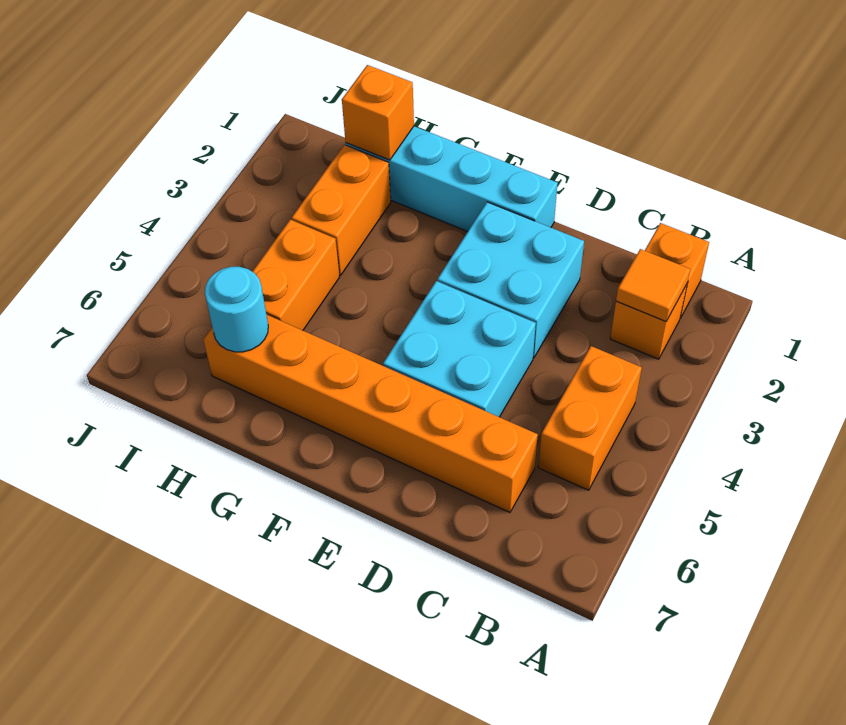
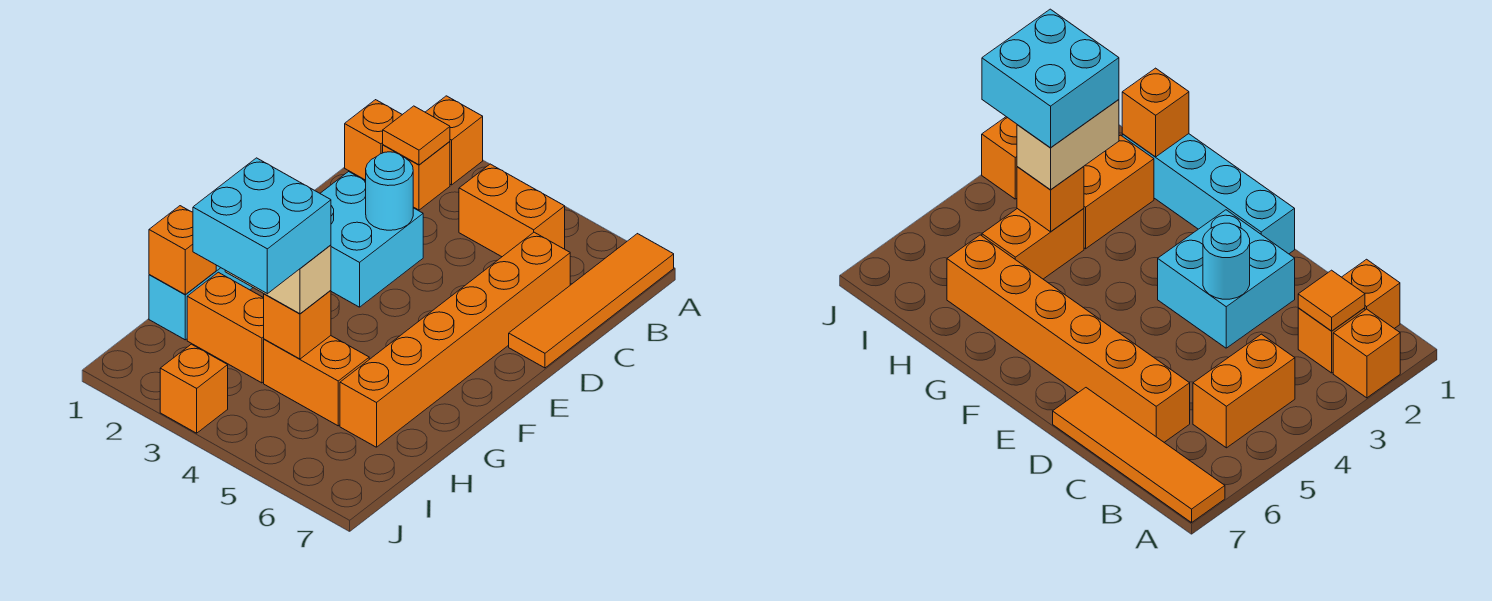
none -> orange 1x1 brick [425,96,483,185]
none -> orange 1x4 tile [509,234,674,368]
cyan 2x2 brick [383,281,536,417] -> cyan 2x2 brick moved to [193,158,331,294]
none -> tan 1x2 brick [225,245,331,314]
none -> orange 1x1 brick [264,290,331,359]
cyan 1x1 round brick [205,267,268,352] -> cyan 1x1 round brick moved to [366,152,413,230]
none -> orange 1x1 brick [160,344,228,433]

